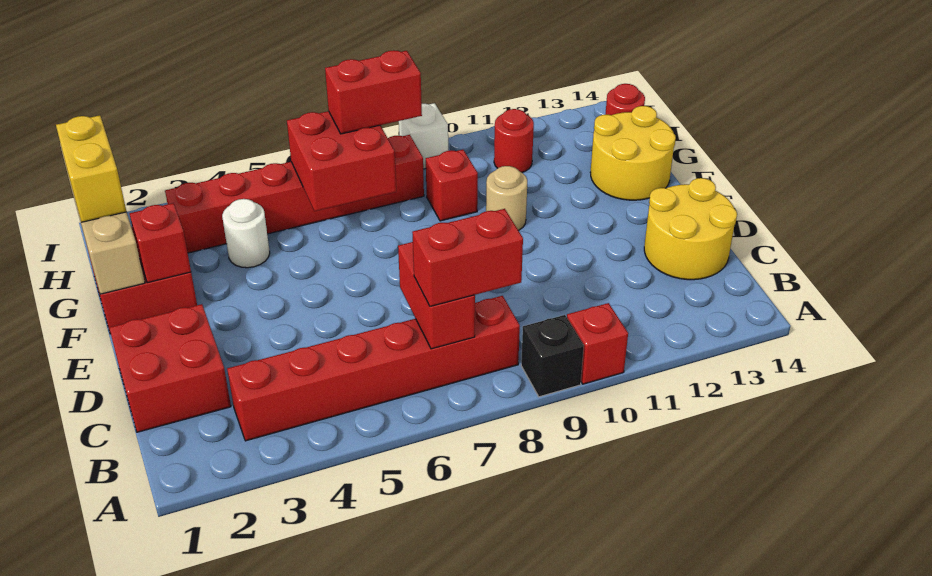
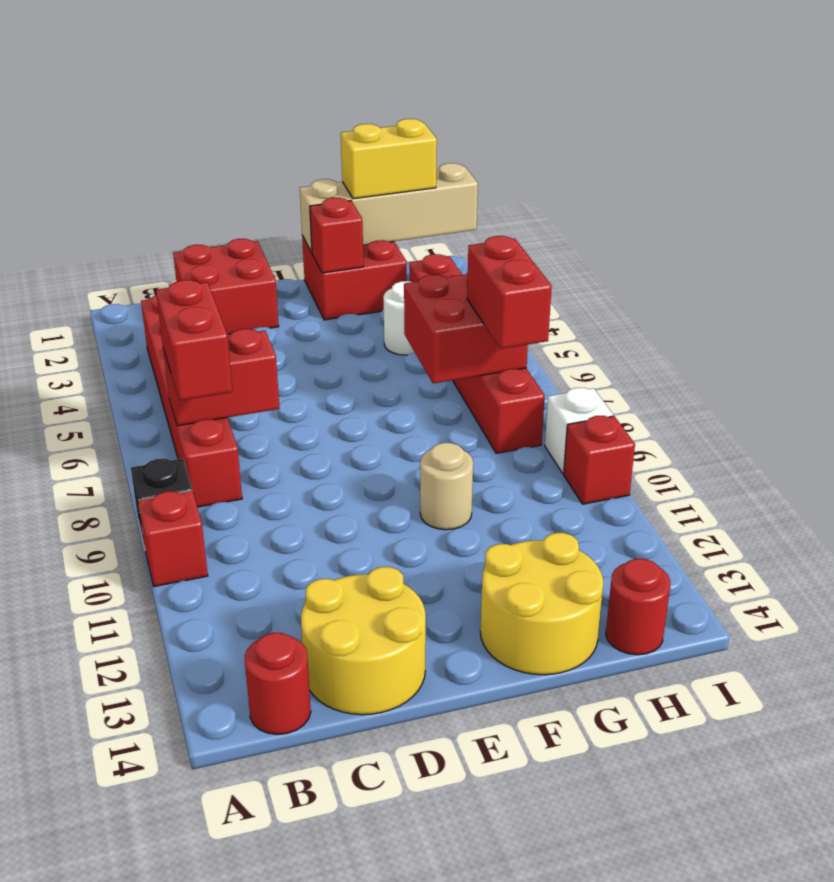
red 1x1 brick [426,150,478,221] -> red 1x1 brick moved to [564,416,635,504]
red 1x1 round brick [494,109,534,173] -> red 1x1 round brick moved to [245,633,311,735]

